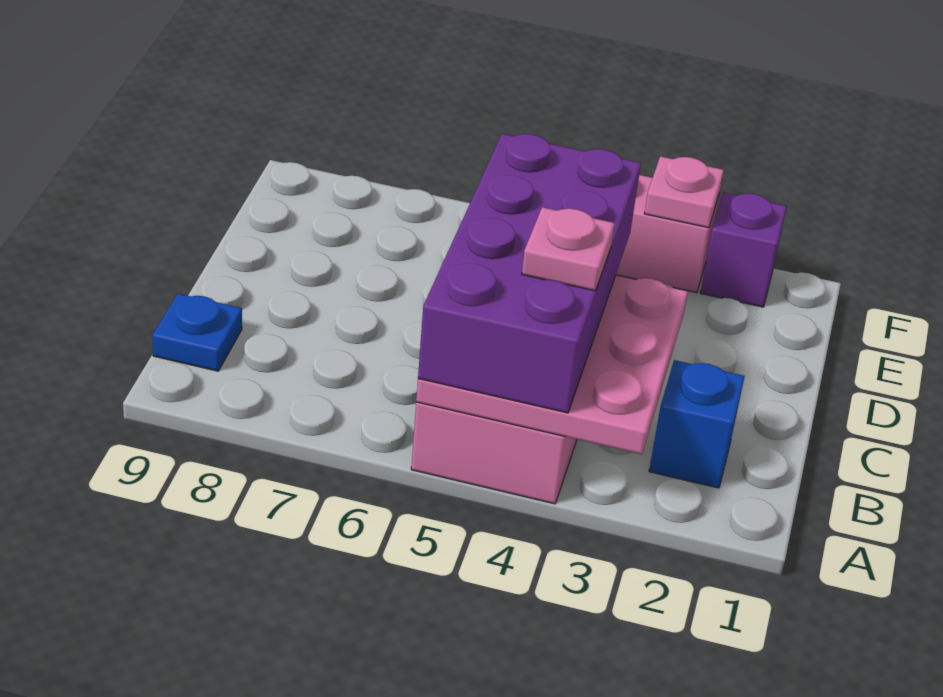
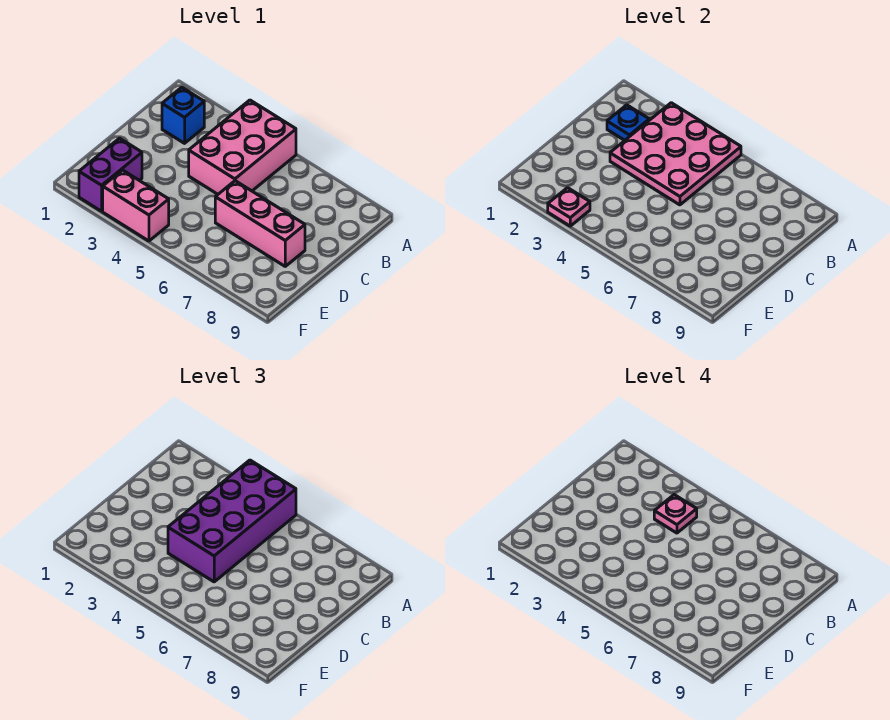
blue 1x1 plate [152,294,242,371] -> blue 1x1 plate moved to [607,105,649,141]
none -> pink 1x3 brick [215,181,305,266]
purple 1x1 brick [700,193,787,307] -> purple 1x2 brick [79,138,142,211]

